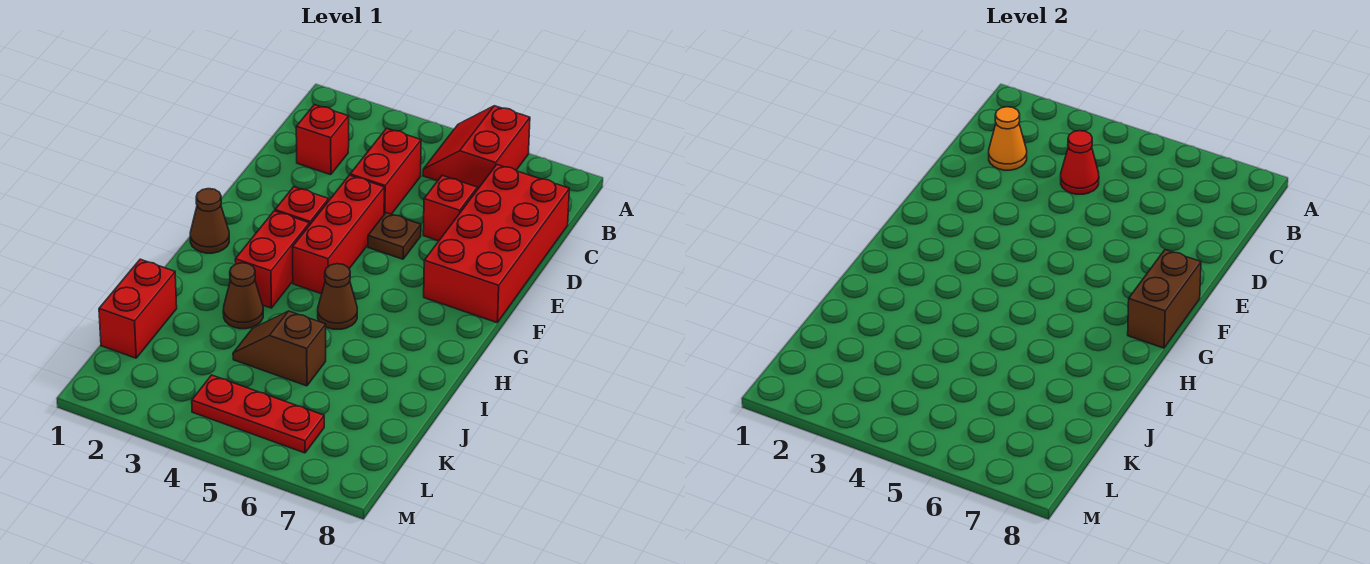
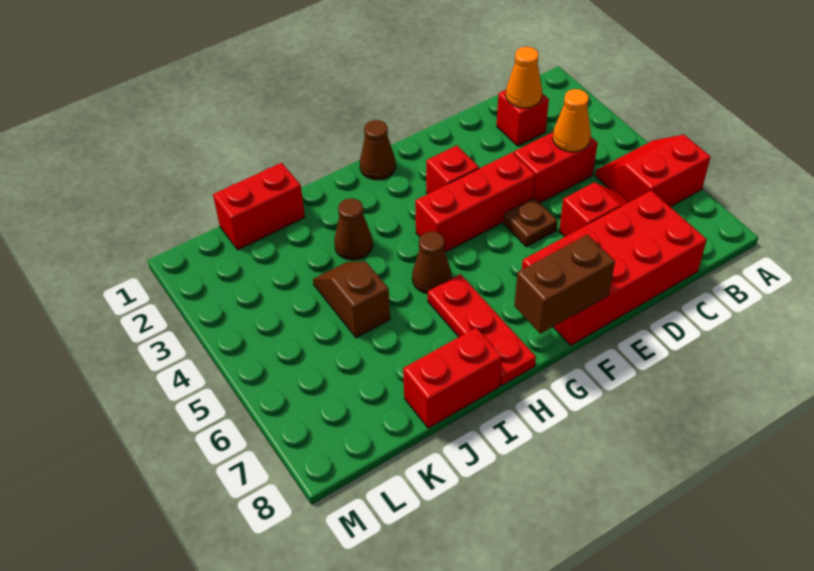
red 1x1 cone [1061,131,1099,194] -> orange 1x1 cone [553,89,591,152]
red 1x2 brick [235,211,309,308] -> red 1x2 brick moved to [403,327,502,428]
red 1x3 plate [192,375,324,453] -> red 1x3 plate moved to [428,274,536,386]

